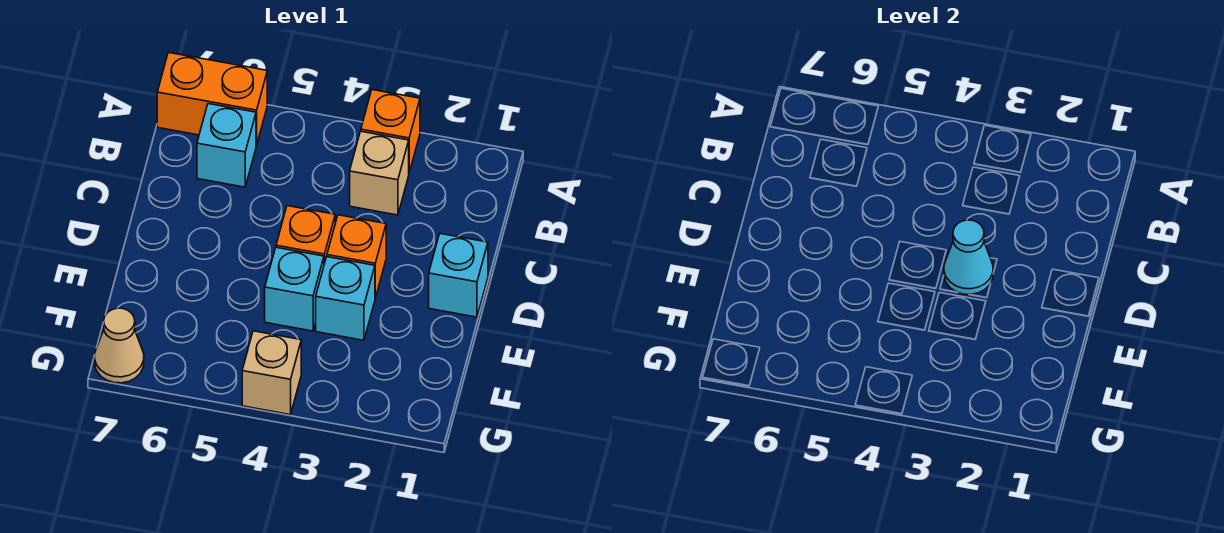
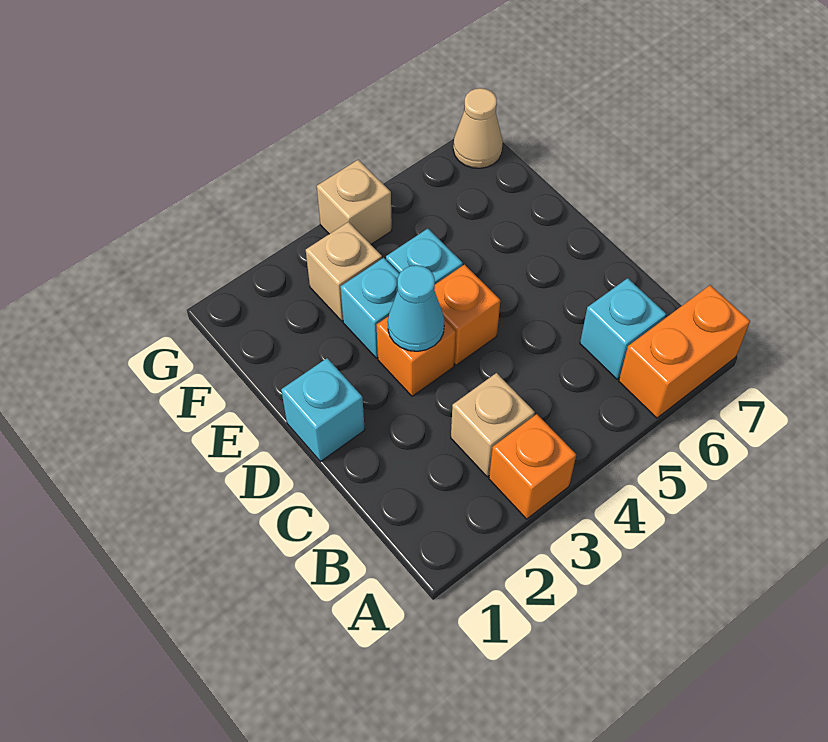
none -> tan 1x1 brick [306,222,382,321]

